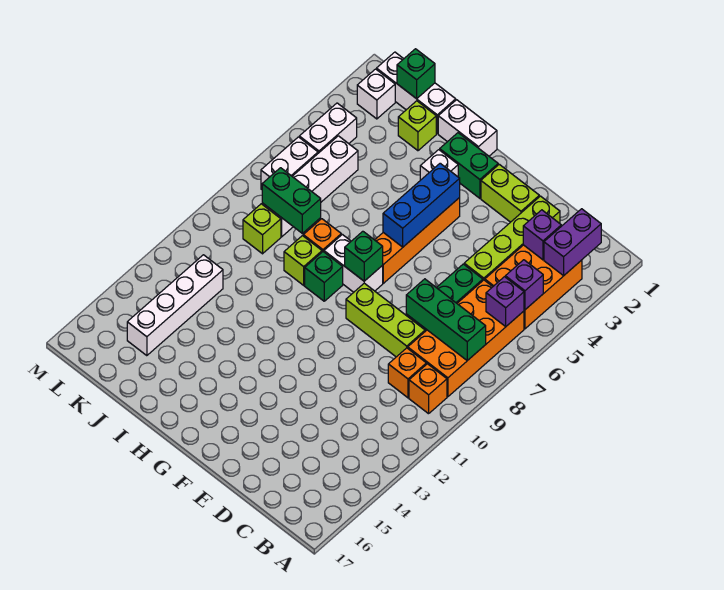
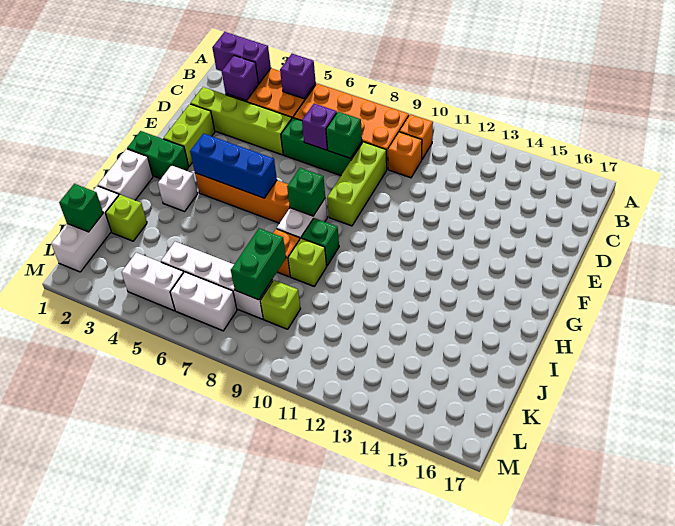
purple 1x1 brick [486,277,524,326] -> purple 1x1 brick moved to [302,104,337,150]
green 1x3 brick [406,279,486,361] -> green 1x1 brick [326,112,362,159]
green 1x2 brick [440,133,498,198] -> green 1x2 brick turned to [127,131,189,179]
white 1x4 brick [127,255,223,356] -> none
white 1x1 brick [357,69,395,119] -> none

